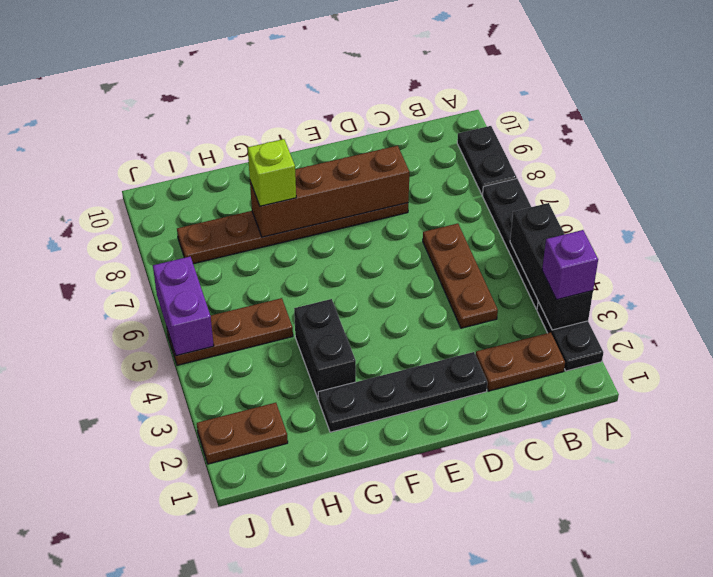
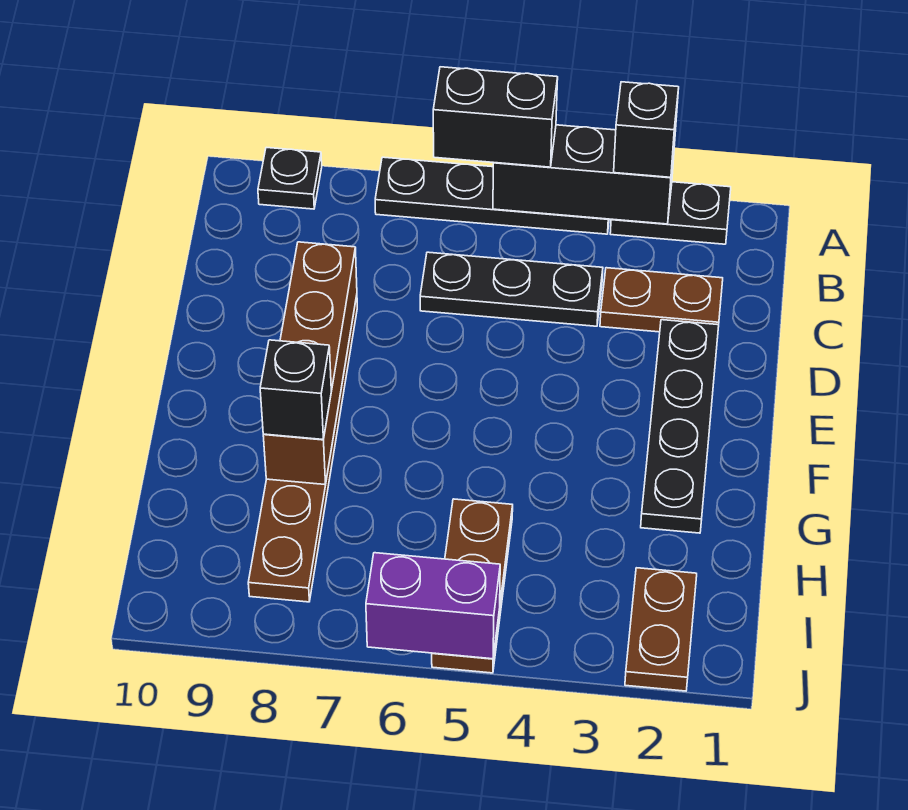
purple 1x1 brick [542,230,598,300] -> black 1x1 brick [614,82,679,177]
black 1x2 plate [457,126,517,195] -> black 1x1 plate [258,147,322,209]
brown 1x2 plate [476,332,565,391] -> brown 1x2 plate turned to [600,268,723,332]
brown 1x3 plate [423,223,498,328] -> black 1x3 plate [420,252,603,326]
black 1x2 brick [294,299,356,399] -> black 1x2 brick moved to [433,67,558,167]
lime 1x1 brick [248,139,296,206] -> black 1x1 brick [260,340,331,439]

